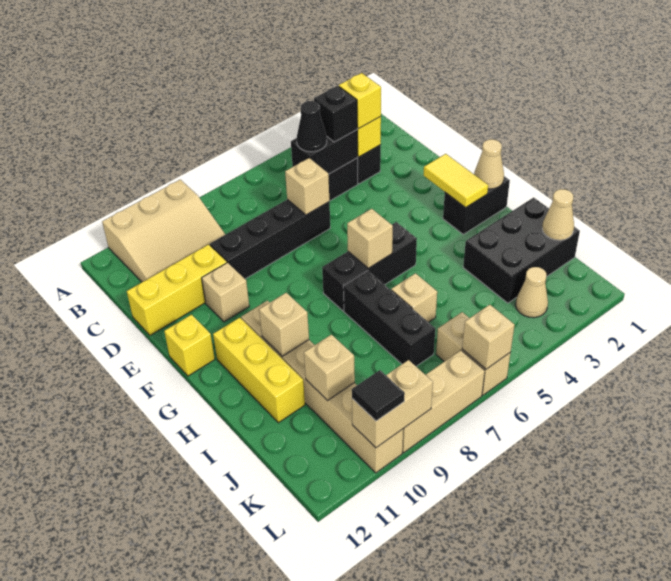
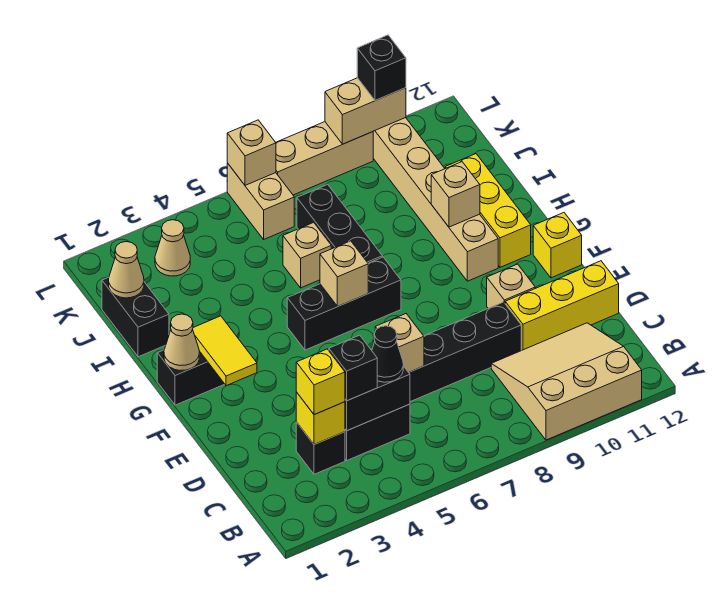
black 2x3 brick [463,197,580,303] -> black 1x2 brick [102,277,169,357]
tan 1x1 brick [304,335,355,401] -> none
black 1x1 tile [352,370,405,421] -> black 1x1 brick [357,35,406,101]

